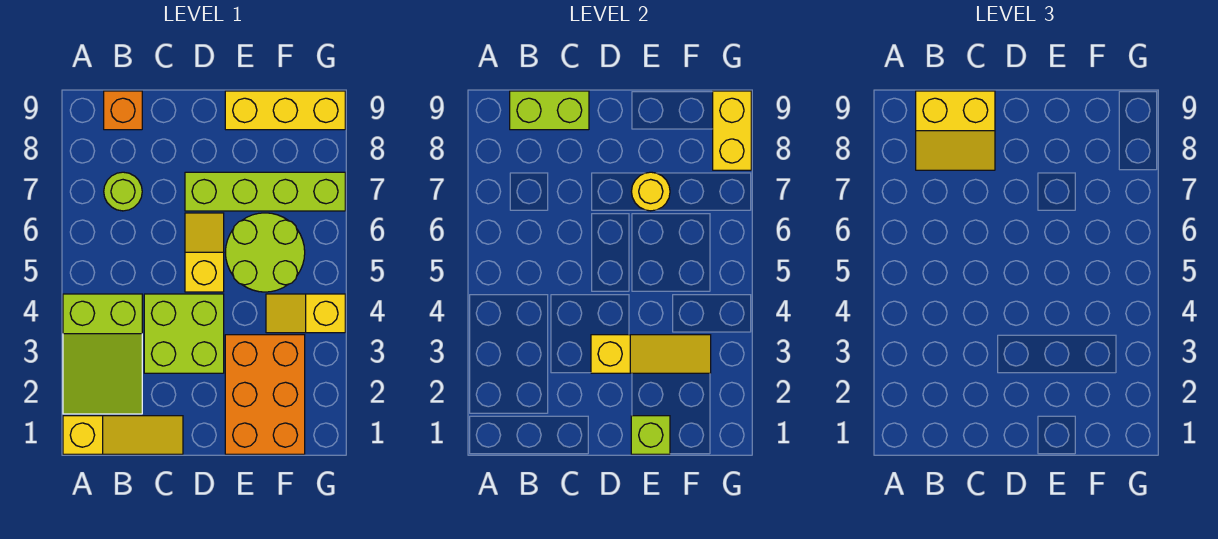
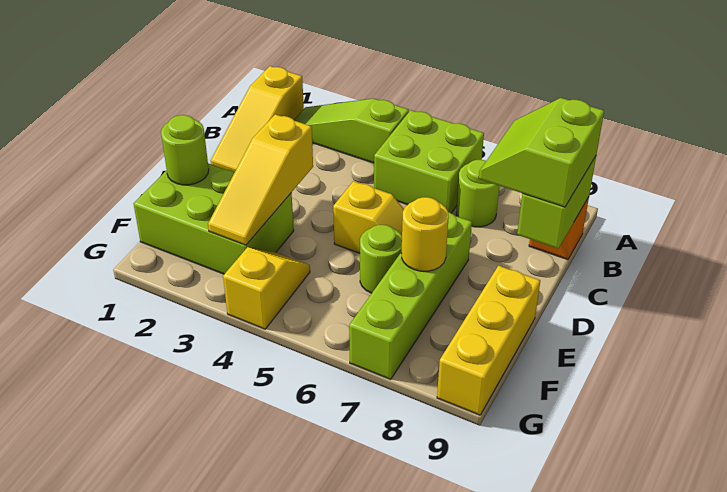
lime 2x3 slope [63,294,142,414] -> lime 1x3 slope [294,98,409,163]
yellow 2x2 slope [916,91,995,170] -> lime 2x2 slope [479,98,604,207]
lime 2x2 brick [144,294,224,373] -> lime 2x2 brick moved to [374,110,484,213]
orange 2x3 brick [225,335,305,454] -> lime 2x3 brick [134,163,294,274]
lime 1x1 brick [631,416,670,454] -> lime 1x1 round brick [161,115,209,185]
lime 2x2 round brick [225,213,305,292] -> lime 1x1 round brick [360,225,402,293]
yellow 1x2 brick [713,91,751,170] -> none

